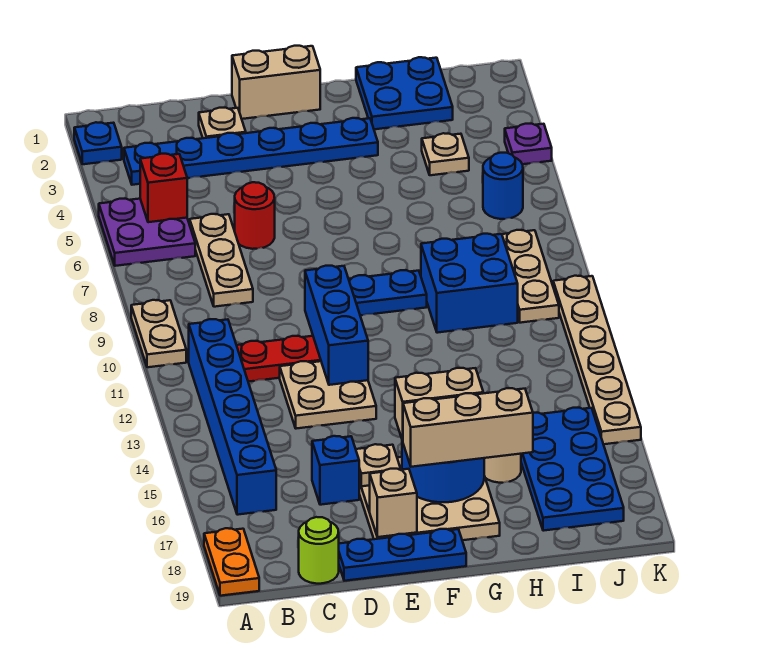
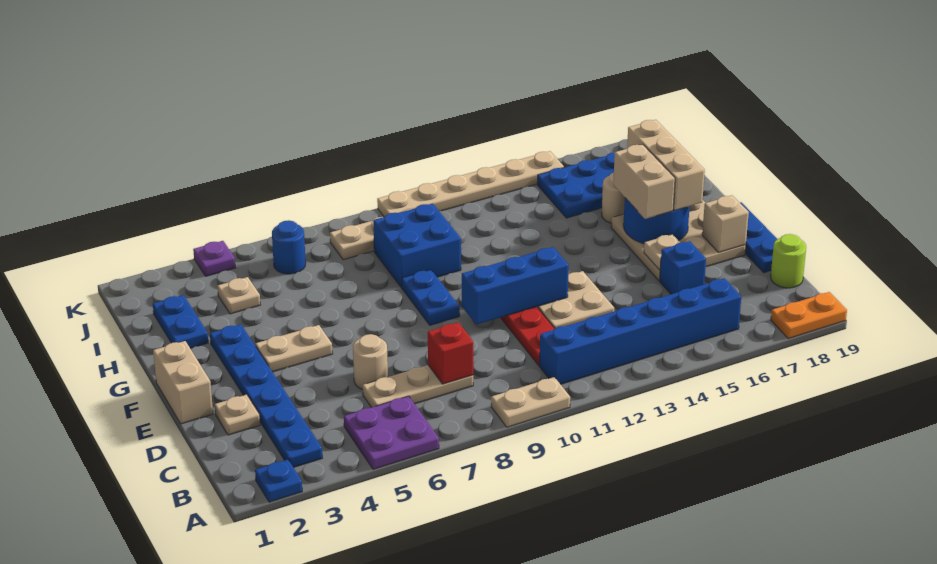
red 1x1 brick [140,154,187,222] -> red 1x1 brick moved to [428,322,473,384]
red 1x1 round brick [235,182,275,249] -> tan 1x1 round brick [353,334,388,390]
none -> tan 1x2 plate [256,325,332,372]
blue 2x2 plate [356,57,453,129] -> blue 1x2 plate [153,295,208,348]

